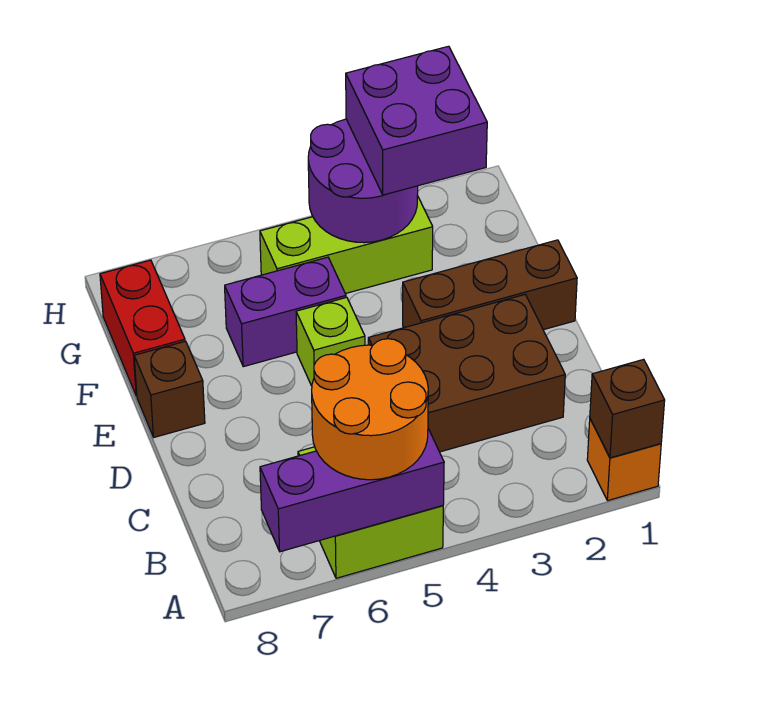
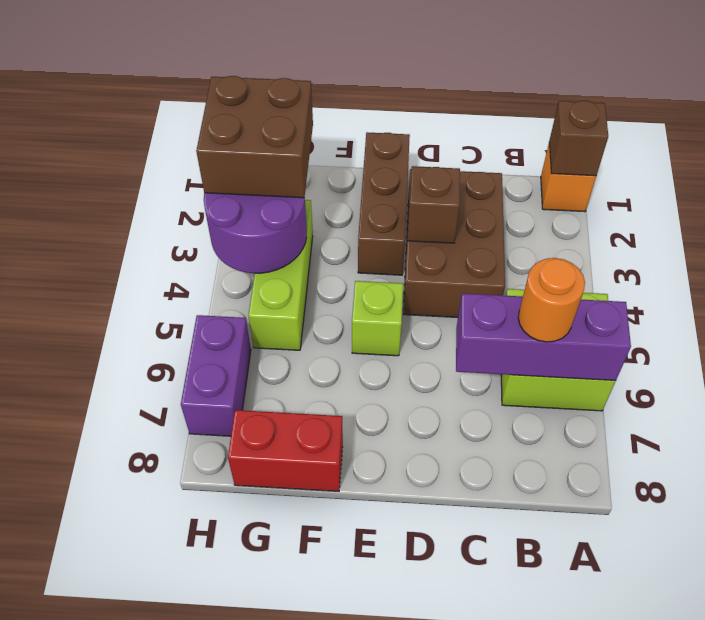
purple 1x3 brick [260,429,444,552] -> purple 1x3 brick turned to [456,293,631,380]
orange 2x2 round brick [312,339,428,480] -> orange 1x1 round brick [518,258,585,342]
brown 1x1 brick [134,341,205,437] -> brown 1x1 brick moved to [407,166,460,243]
purple 1x2 brick [225,257,346,367] -> purple 1x2 brick moved to [181,315,251,436]
purple 2x2 brick [346,46,487,195] -> brown 2x2 brick [196,76,313,198]

